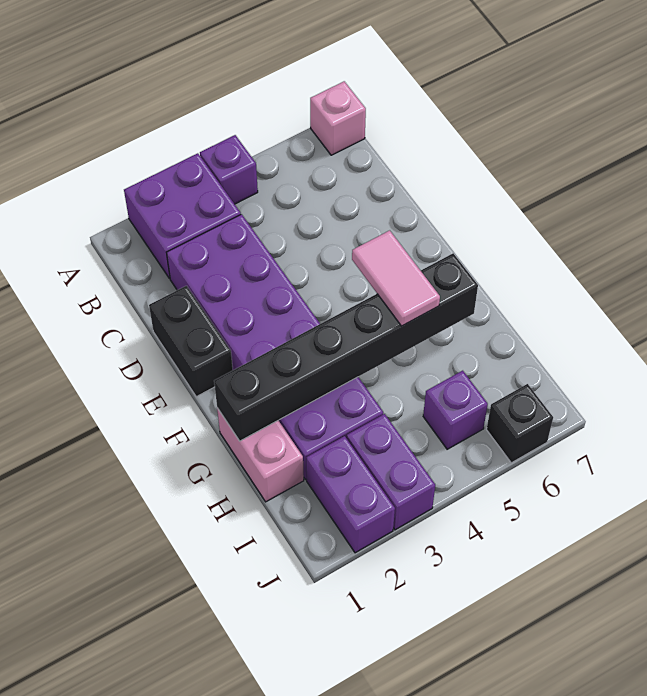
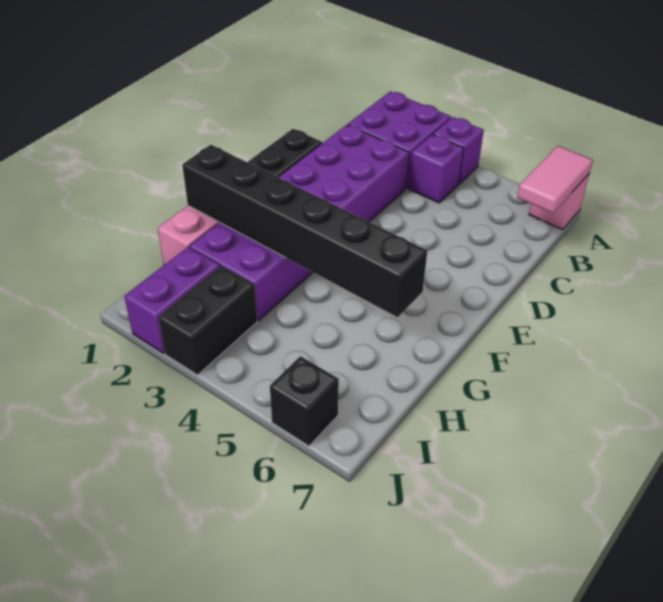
pink 1x2 tile [352,230,440,326] -> pink 1x2 tile moved to [517,146,593,213]
purple 1x2 brick [347,414,435,530] -> black 1x2 brick [158,266,257,375]
purple 1x1 brick [423,371,488,449] -> purple 1x1 brick moved to [409,134,464,203]

